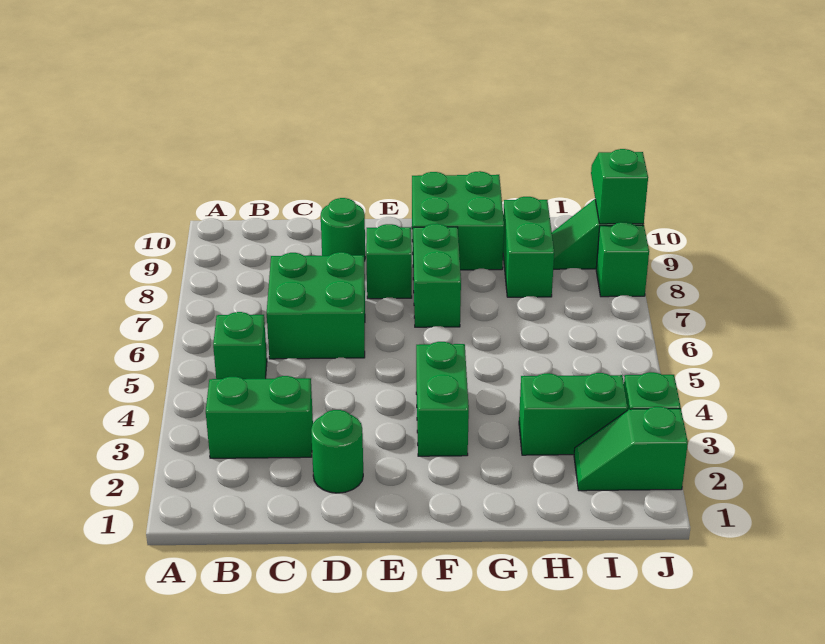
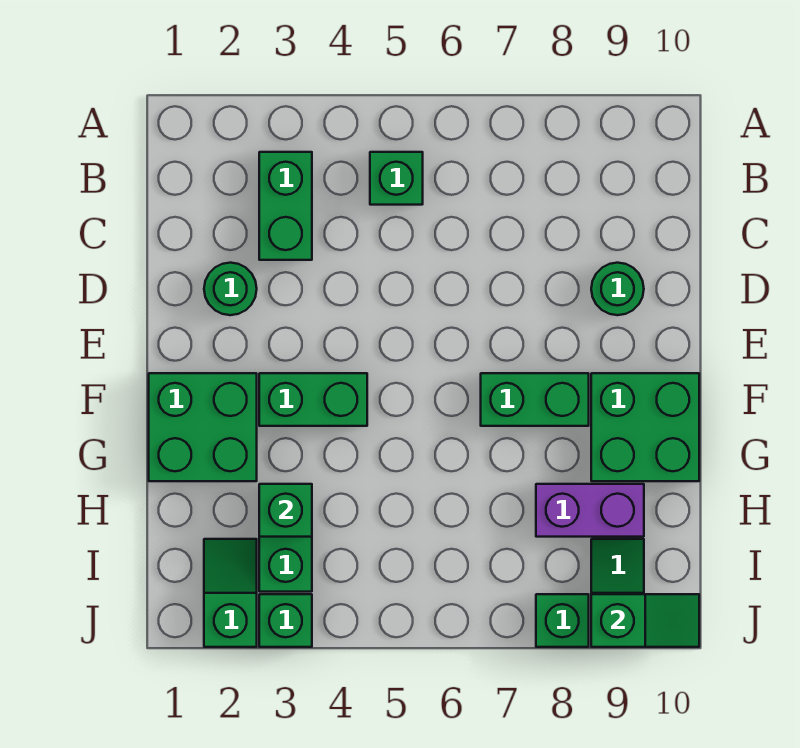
green 2x2 brick [267,252,365,359] -> green 2x2 brick moved to [149,373,257,481]
green 1x1 brick [366,224,412,299] -> green 1x1 brick moved to [259,484,312,537]
green 1x2 brick [503,197,554,297] -> purple 1x2 brick [536,484,644,537]

